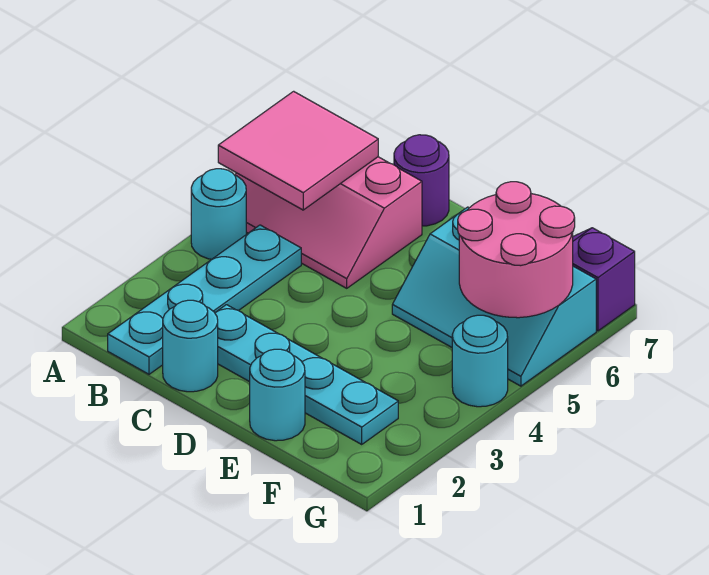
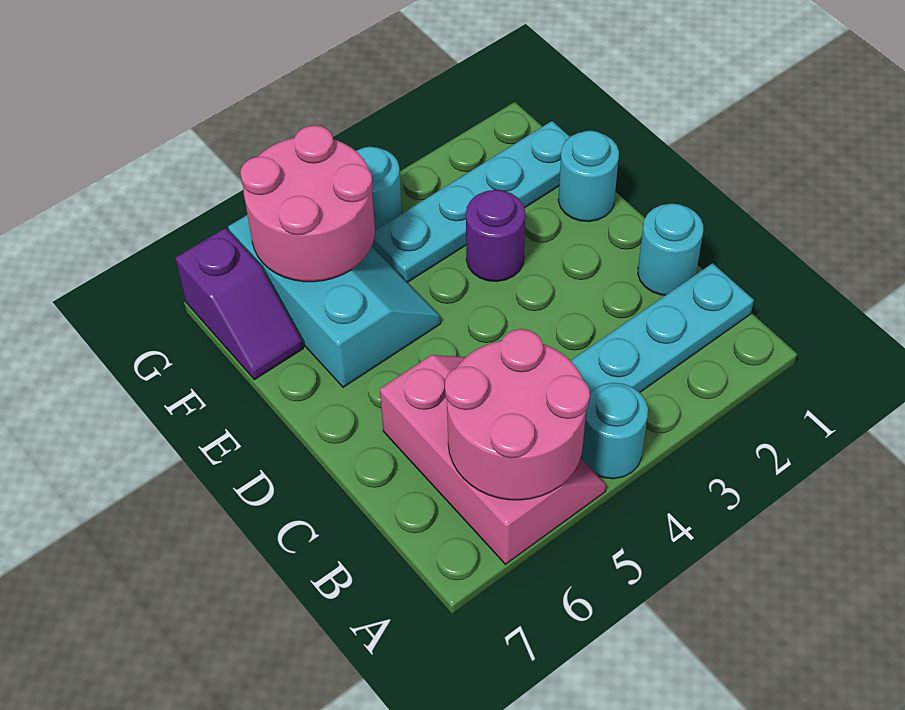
pink 2x2 tile [218,91,378,210] -> pink 2x2 round brick [445,329,590,500]
cyan 1x4 plate [215,305,398,444] -> cyan 1x4 plate turned to [372,121,570,282]
purple 1x1 round brick [394,135,449,226] -> purple 1x1 round brick moved to [466,190,525,282]

